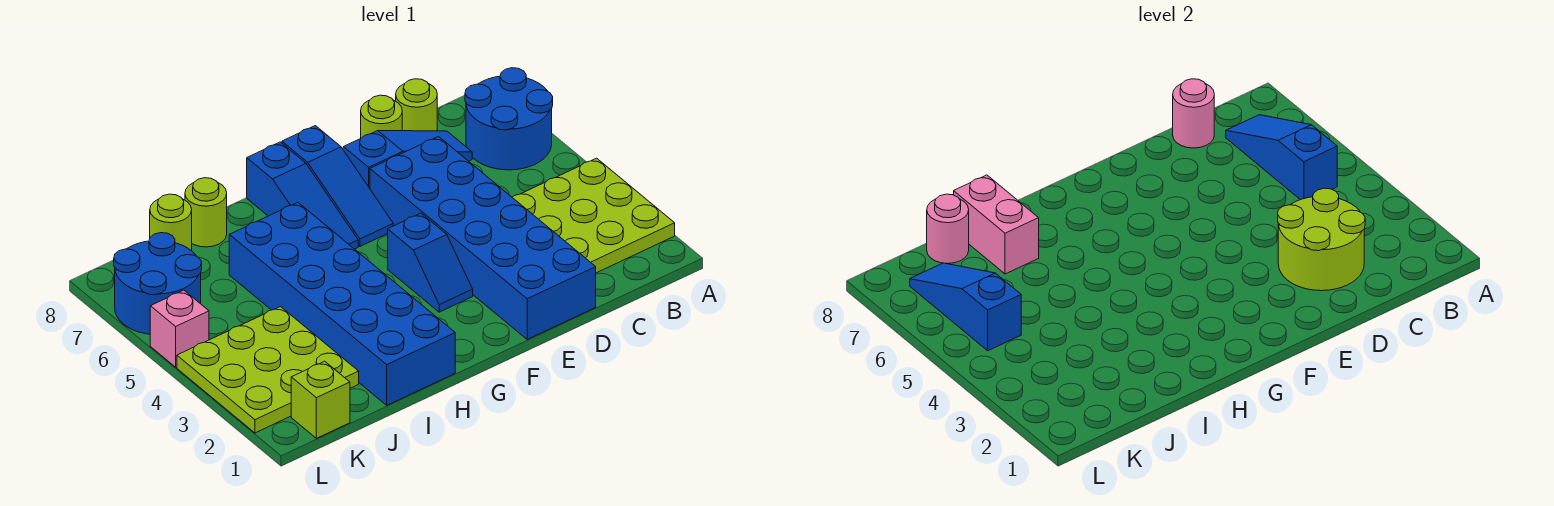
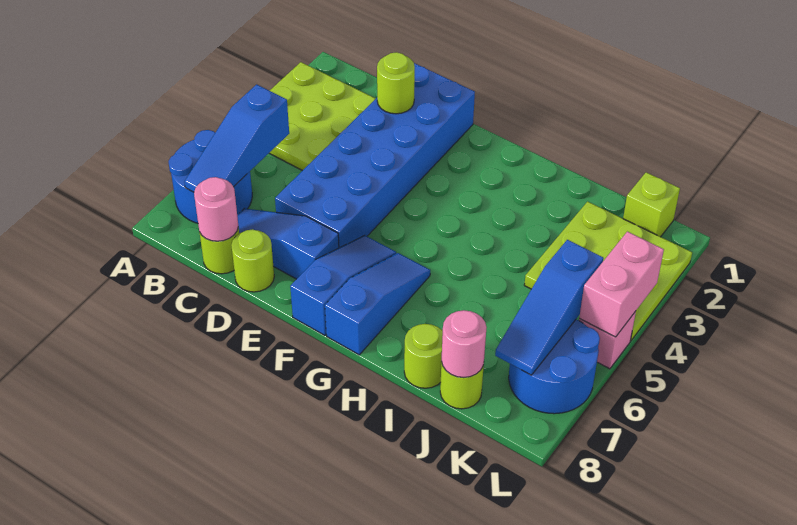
lime 2x2 round brick [1278,188,1365,291] -> lime 1x1 round brick [377,52,415,114]
blue 1x2 slope [388,213,473,312] -> none
blue 2x6 brick [229,202,455,405] -> none
pink 1x2 brick [954,175,1039,274] -> pink 1x2 brick moved to [579,232,664,337]

